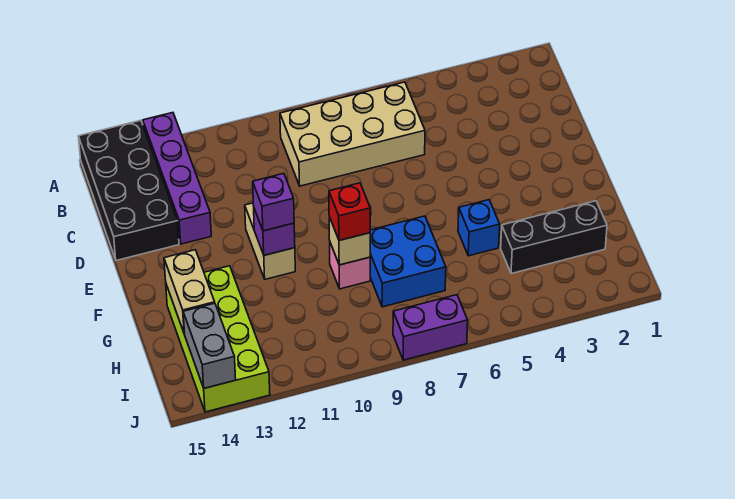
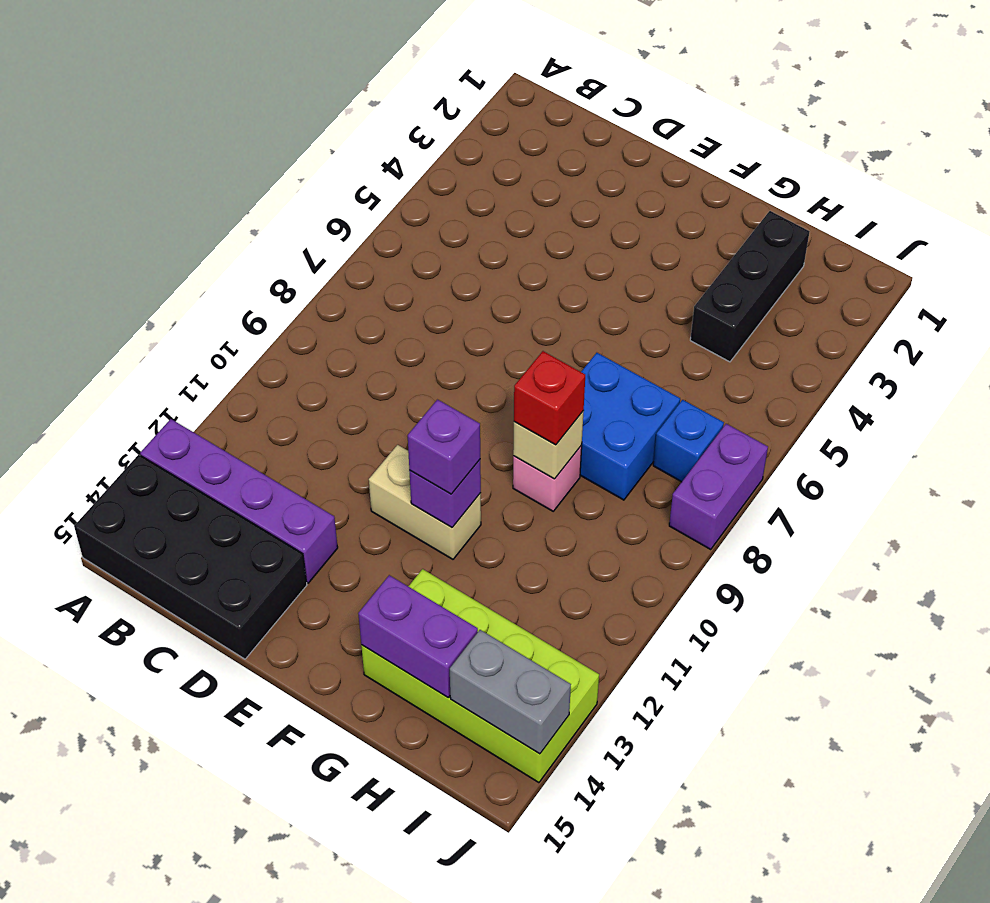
tan 2x4 brick [280,82,425,186] -> none
blue 1x1 brick [458,200,500,256] -> blue 1x1 brick moved to [653,400,724,482]
tan 1x2 brick [164,250,215,334] -> purple 1x2 brick [358,575,478,697]

